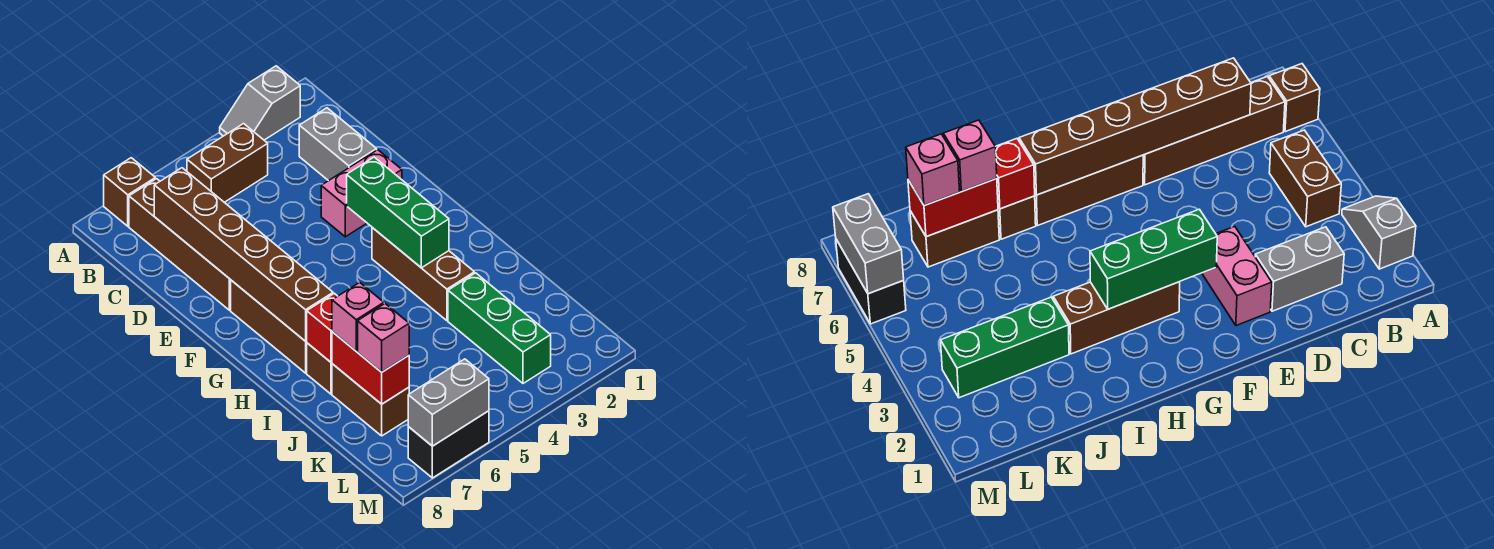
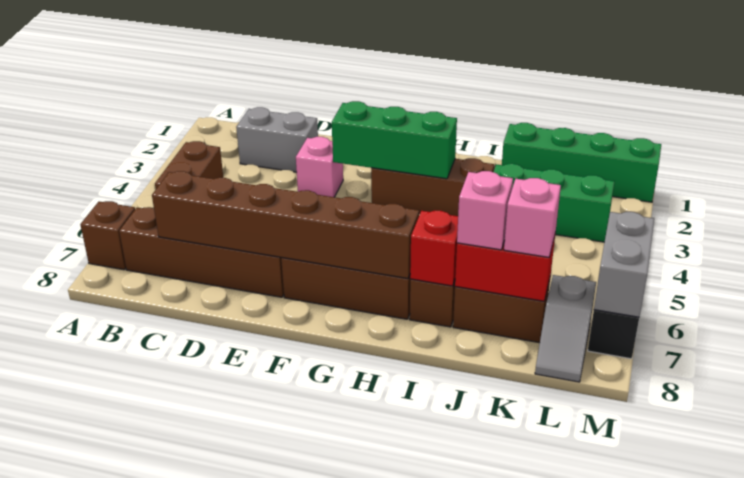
grey 1x2 slope [220,66,300,140] -> grey 1x2 slope moved to [535,275,596,382]
pink 1x2 brick [321,150,402,237] -> pink 1x1 brick [296,136,343,197]
none -> green 1x4 brick [502,123,661,202]

